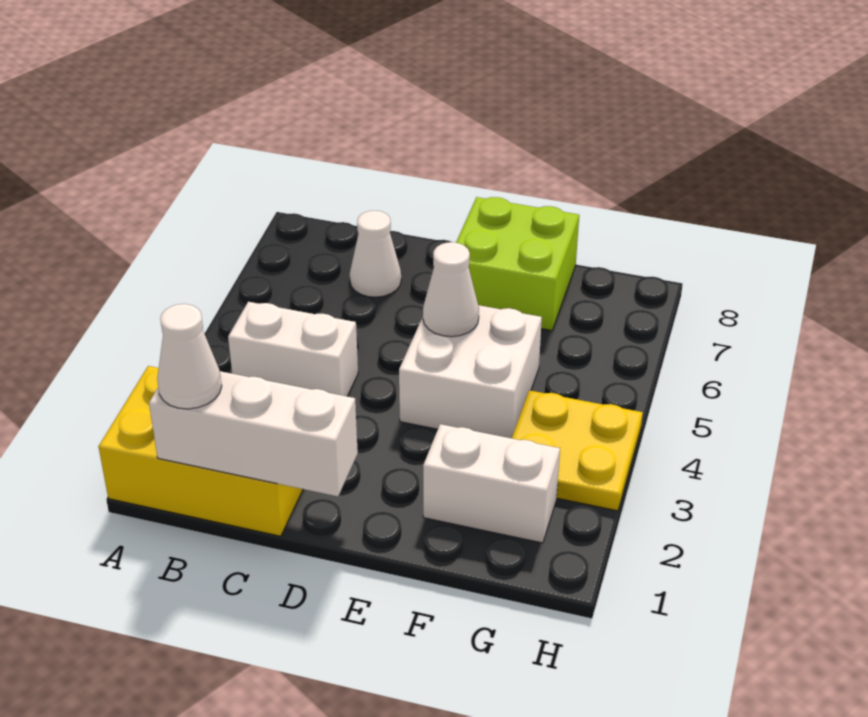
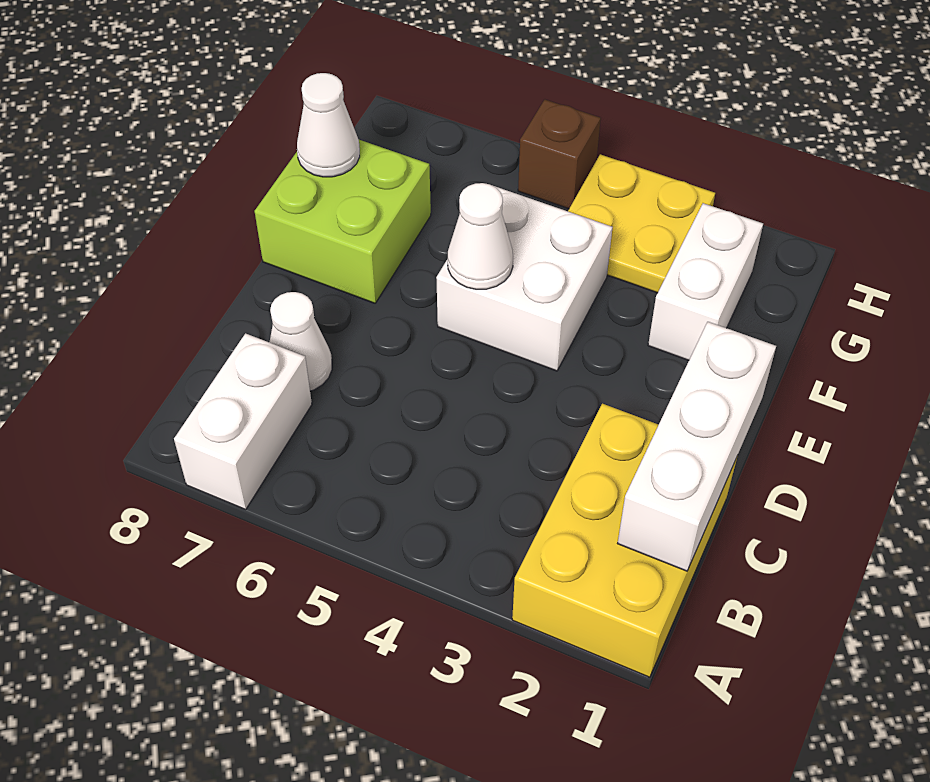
white 1x1 cone [157,304,222,409] -> white 1x1 cone moved to [297,73,360,177]
white 1x2 brick [228,302,358,396] -> white 1x2 brick moved to [174,333,312,509]
none -> brown 1x1 brick [518,100,601,209]

